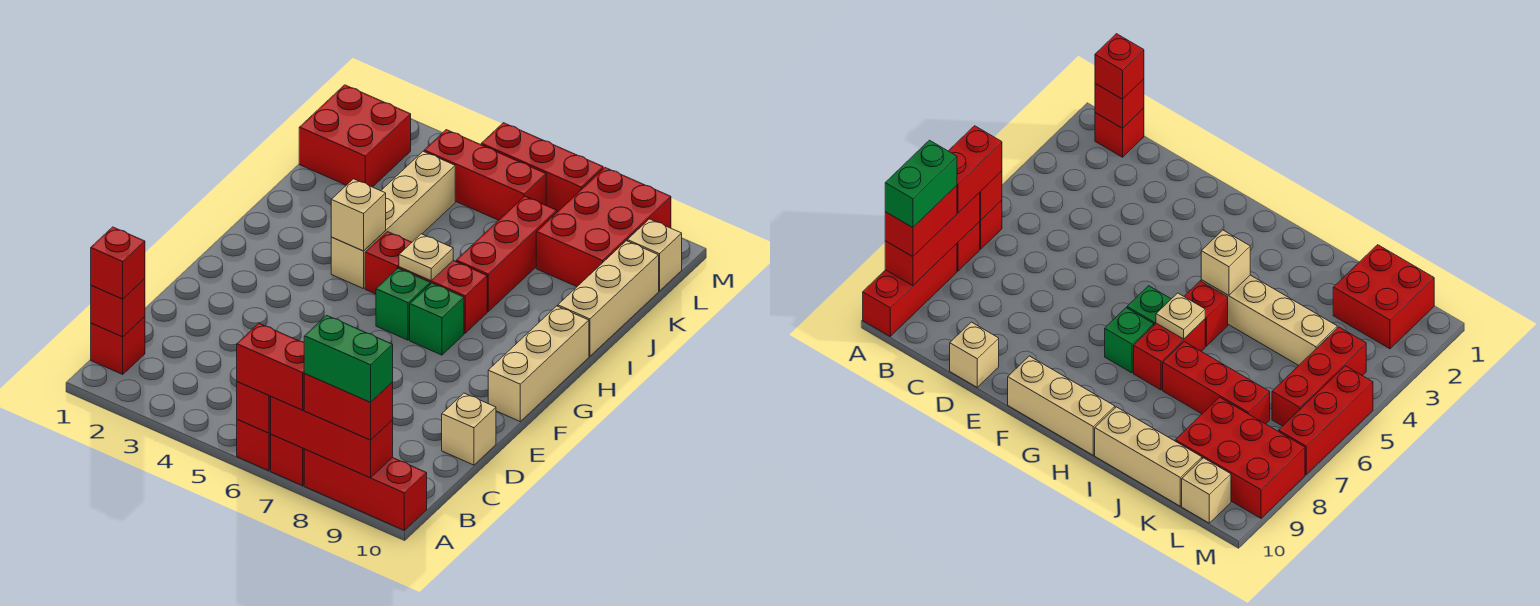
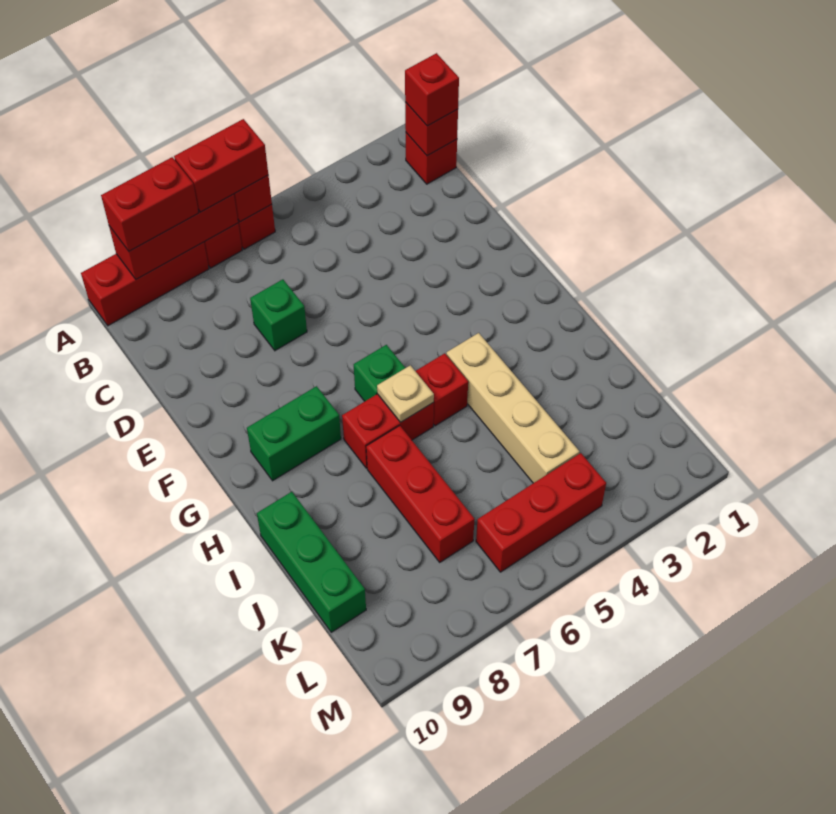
green 1x2 brick [304,315,393,402] -> green 1x2 brick moved to [247,386,341,481]
tan 1x1 brick [442,393,496,465] -> none
tan 1x3 brick [488,306,589,421] -> none
green 1x1 brick [410,283,464,355] -> green 1x1 brick moved to [250,279,307,350]
tan 1x1 brick [331,179,386,251] -> none
tan 1x3 brick [558,241,659,356] -> green 1x3 brick [257,492,366,632]
red 2x2 brick [299,85,411,187] -> none
red 2x3 brick [536,168,671,287] -> none
tan 1x1 brick [627,219,682,291] -> none
red 1x3 brick [481,123,603,212] -> none

